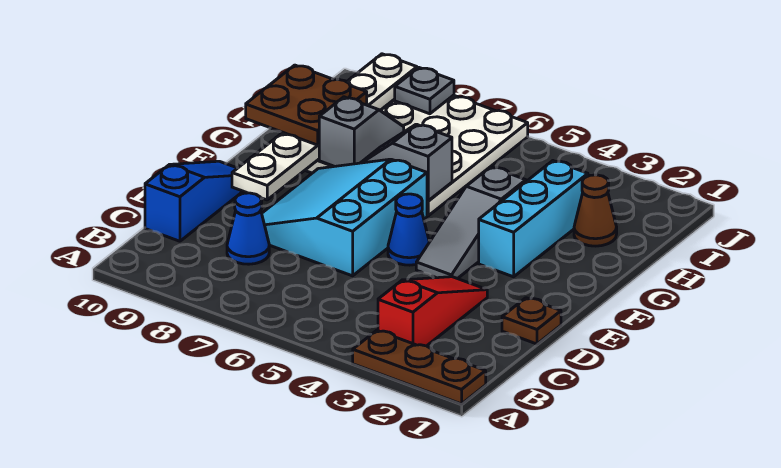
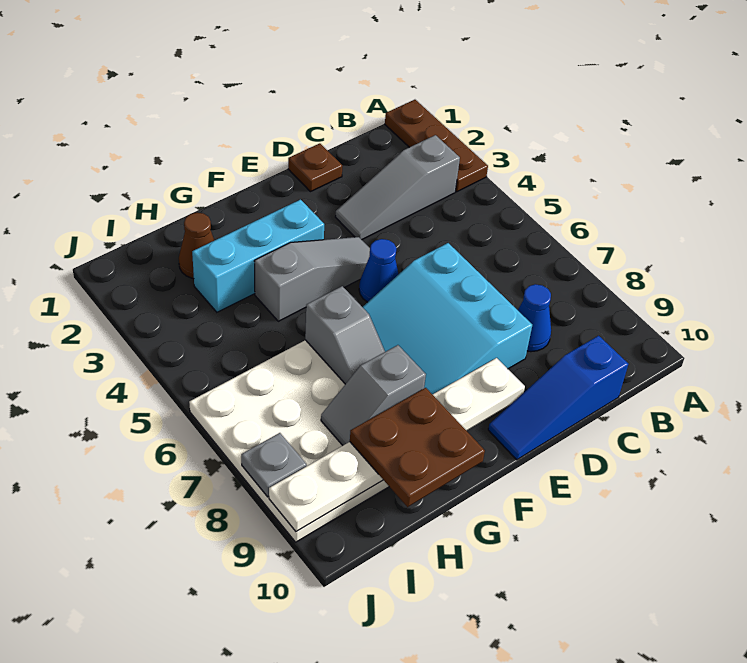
red 1x3 slope [378,277,487,346] -> grey 1x3 slope [336,135,460,240]
cyan 3x3 slope [262,159,427,276] -> cyan 3x3 slope turned to [363,243,532,394]

